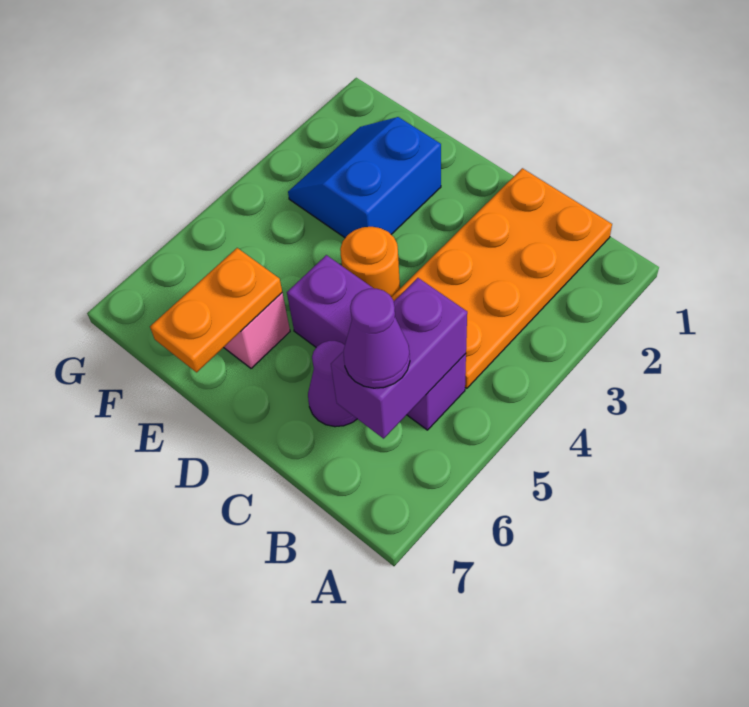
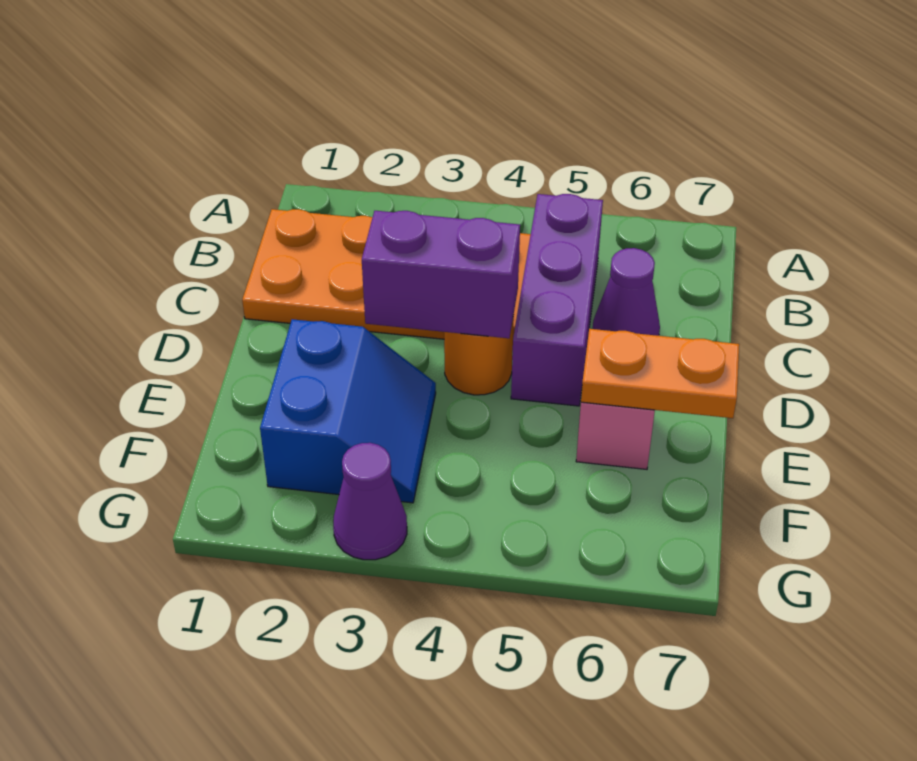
purple 1x2 brick [331,278,467,439] -> purple 1x2 brick moved to [362,211,520,338]
purple 1x1 cone [343,289,410,388] -> purple 1x1 cone moved to [333,443,407,560]
blue 2x2 slope [288,117,441,238] -> blue 2x2 slope turned to [260,319,436,503]

